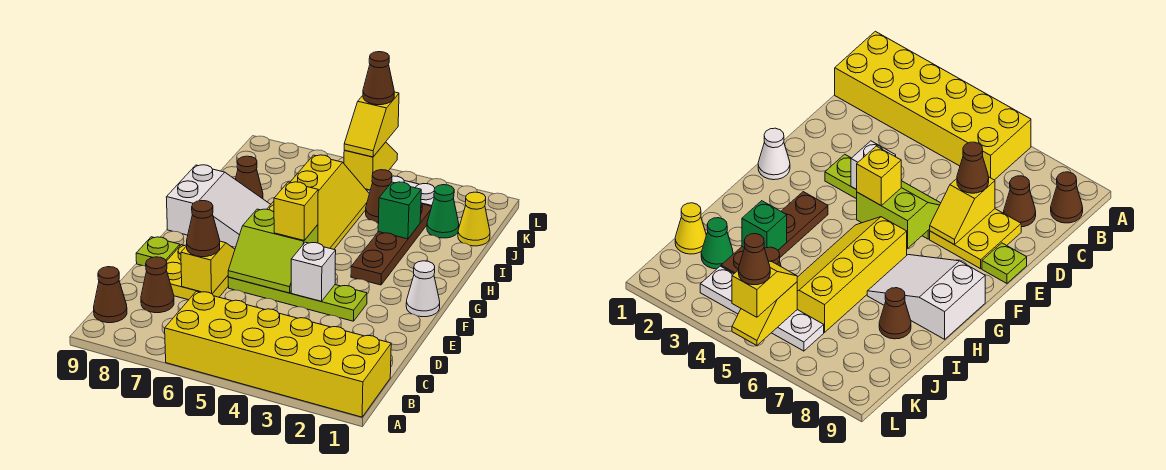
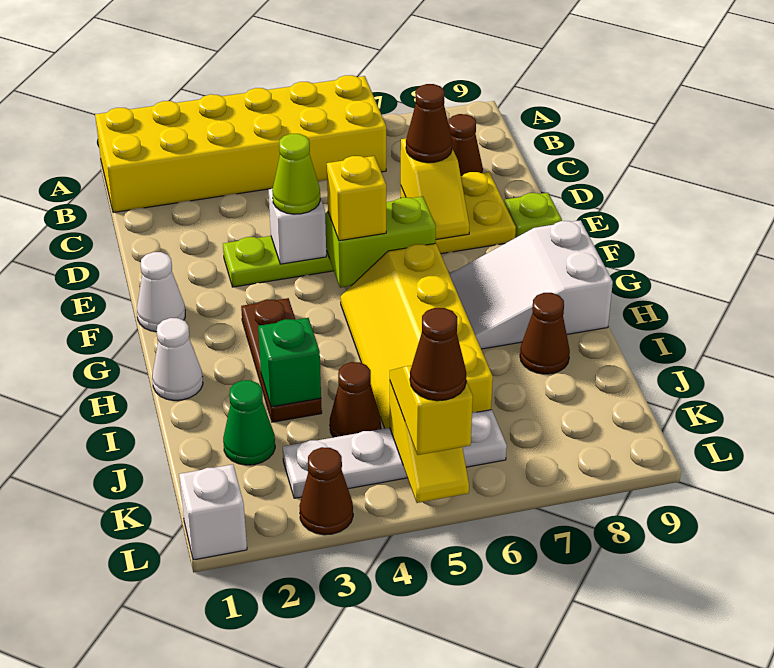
brown 1x1 cone [94,267,127,323] -> brown 1x1 cone moved to [299,447,353,535]
none -> lime 1x1 cone [272,134,320,214]
brown 1x4 plate [351,203,432,285] -> brown 1x3 plate [241,298,322,422]
none -> white 1x1 cone [152,318,203,400]
yellow 1x1 cone [458,192,490,246] -> none
none -> white 1x1 brick [179,464,247,560]

